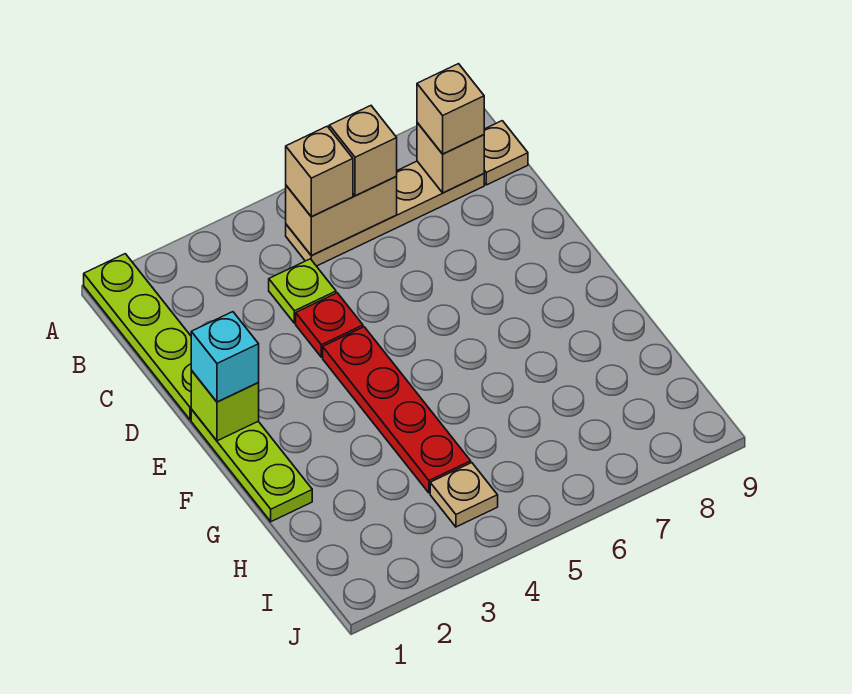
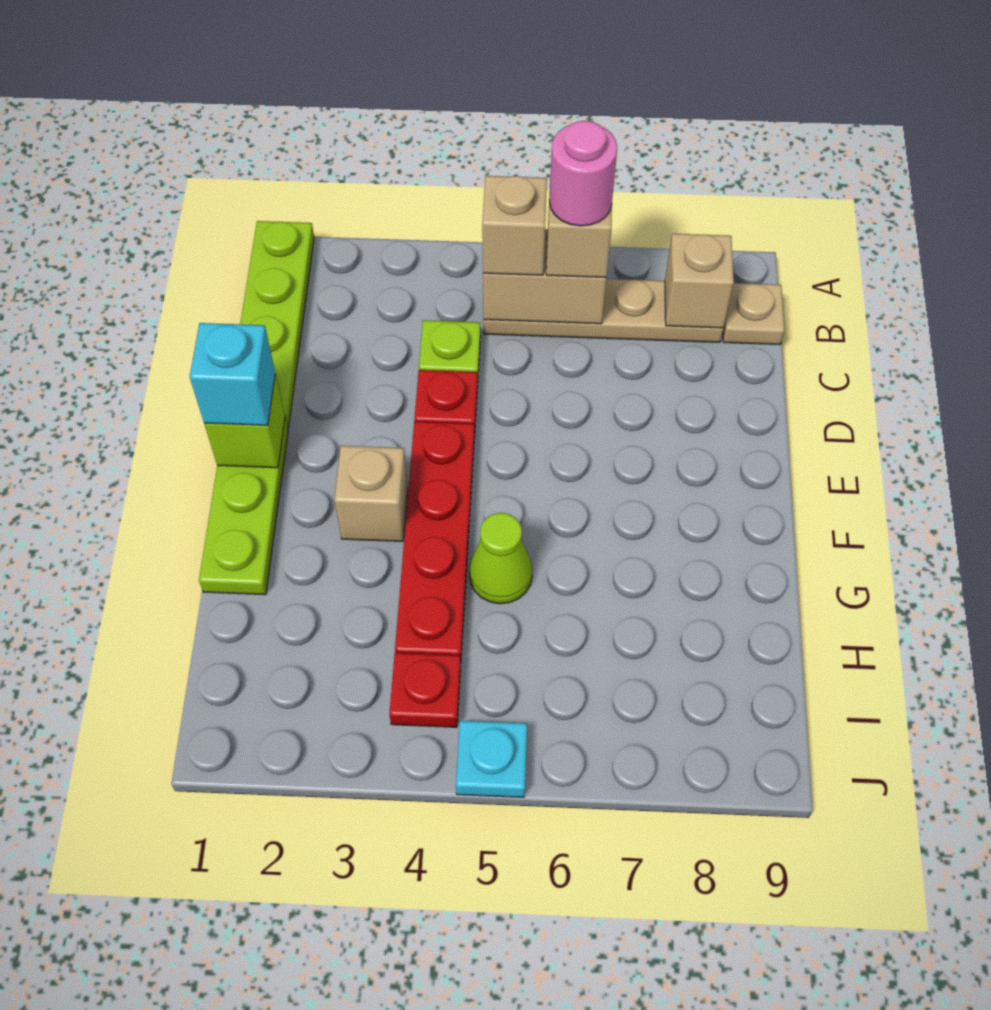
none -> pink 1x1 round brick [549,121,617,226]
tan 1x1 brick [417,64,484,154] -> tan 1x1 brick moved to [334,446,408,541]
none -> lime 1x1 cone [469,513,532,604]
tan 1x1 plate [430,463,498,527] -> red 1x1 plate [389,653,461,727]
none -> cyan 1x1 plate [456,721,527,797]

